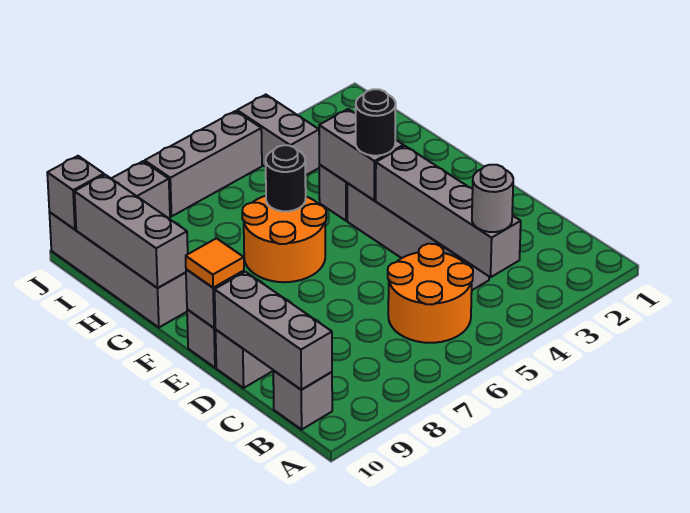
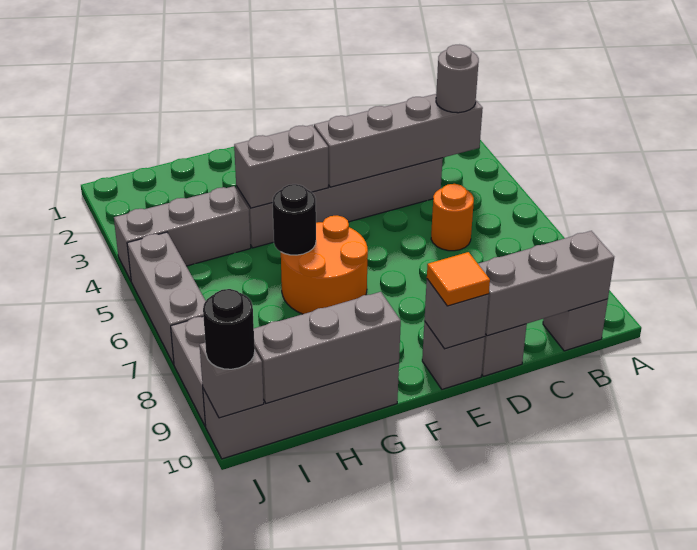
orange 2x2 round brick [388,244,473,343] -> orange 1x1 round brick [431,184,474,251]
black 1x1 round brick [356,89,396,156] -> black 1x1 round brick moved to [203,289,255,369]
grey 1x2 brick [237,95,319,176] -> grey 1x3 brick [114,186,251,280]

